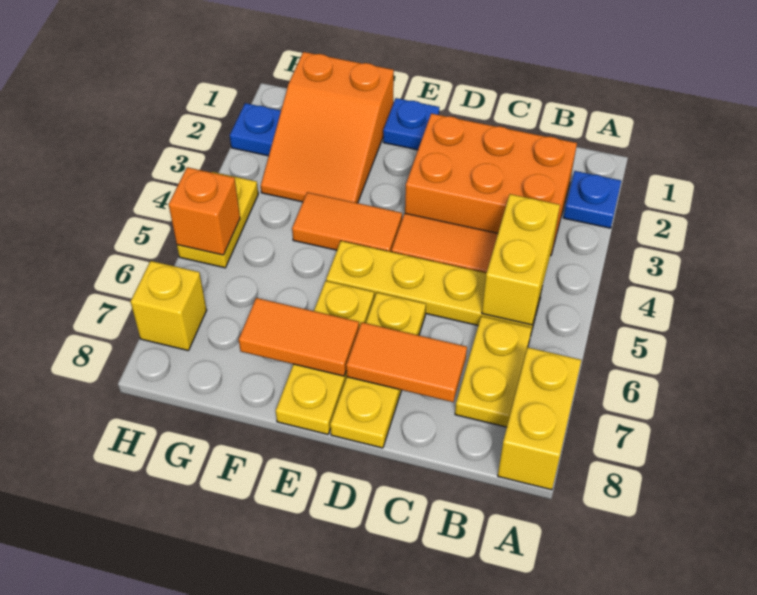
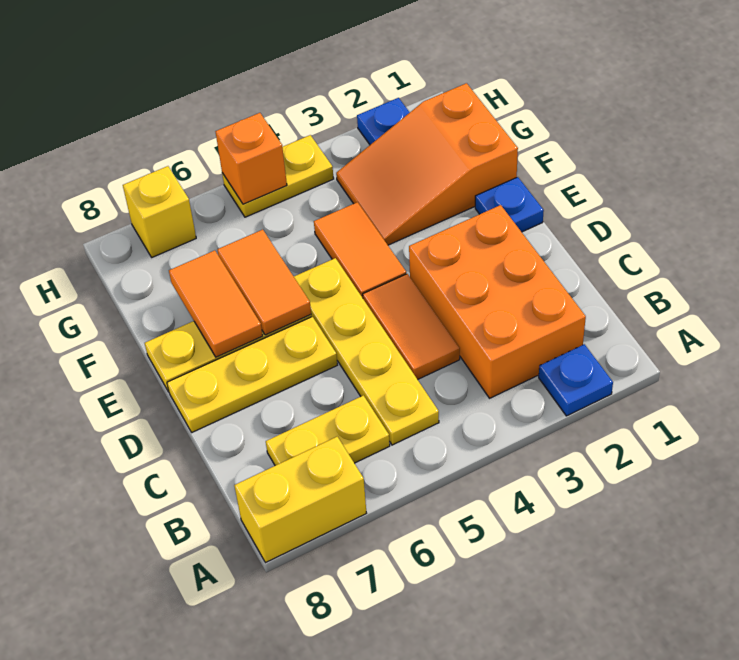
yellow 1x2 brick [482,194,560,325] -> none
orange 1x2 tile [346,322,467,402] -> orange 1x2 tile moved to [217,230,311,335]

